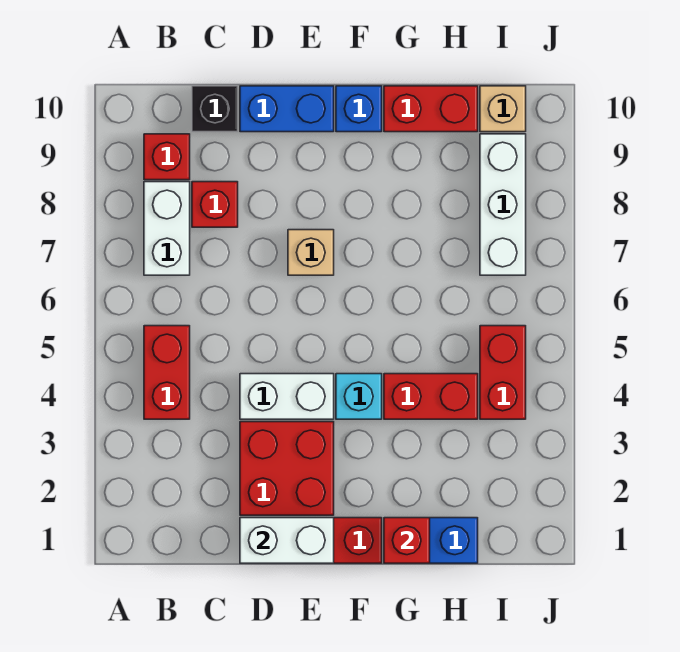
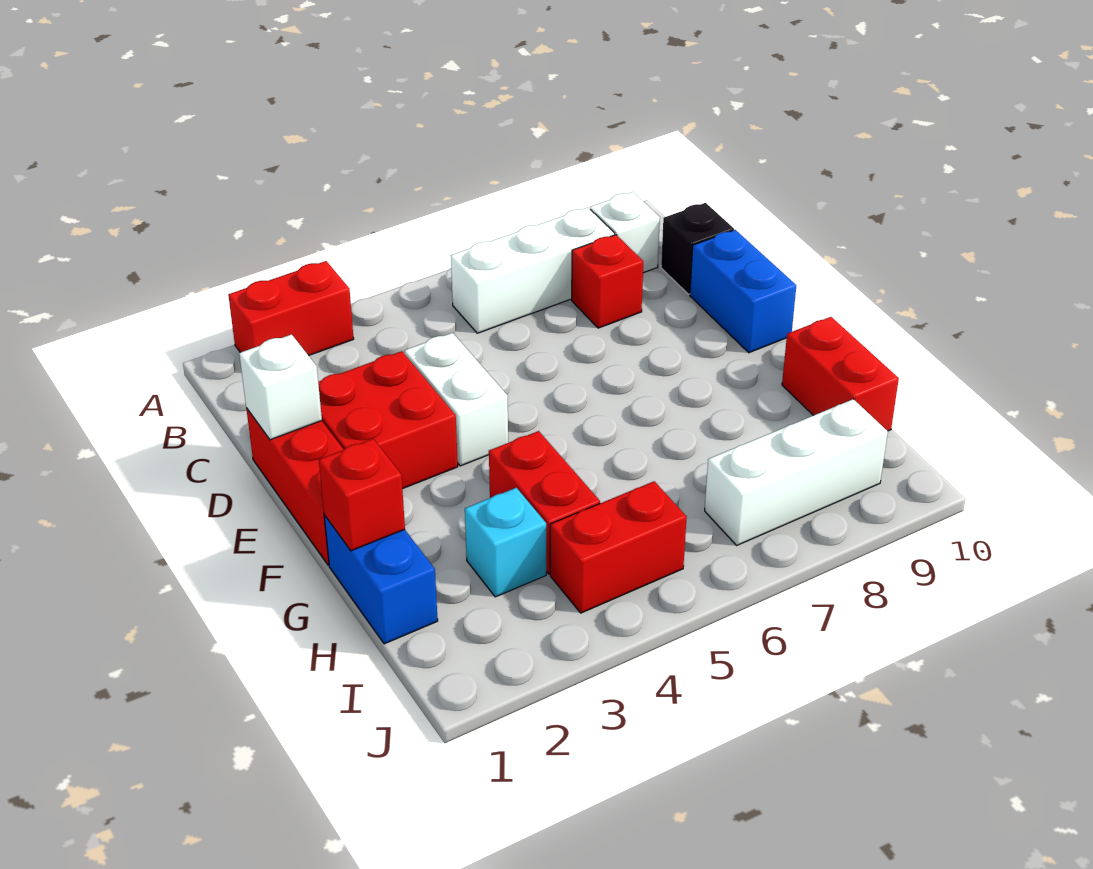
red 1x2 brick [144,326,190,419] -> red 1x2 brick moved to [228,261,354,356]
white 1x2 brick [144,182,190,275] -> white 1x3 brick [451,207,615,333]
red 1x1 brick [144,134,190,180] -> white 1x1 brick [590,192,660,273]
white 1x2 brick [240,518,334,563] -> white 1x1 brick [239,334,322,440]
tan 1x1 brick [288,230,334,275] -> none
cyan 1x1 brick [336,374,382,419] -> cyan 1x1 brick moved to [465,488,546,597]
blue 1x1 brick [336,86,382,132] -> none
tan 1x1 brick [480,86,526,132] -> none

